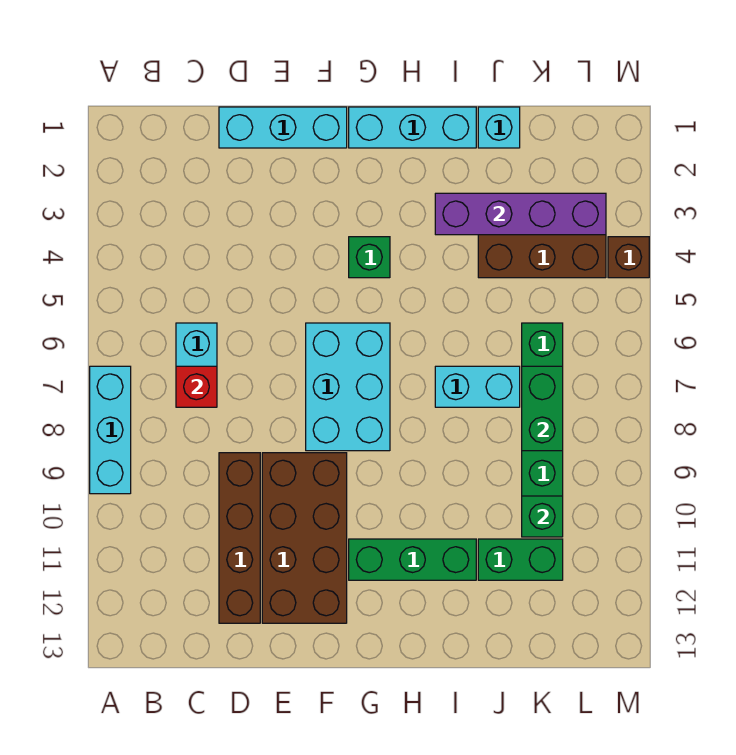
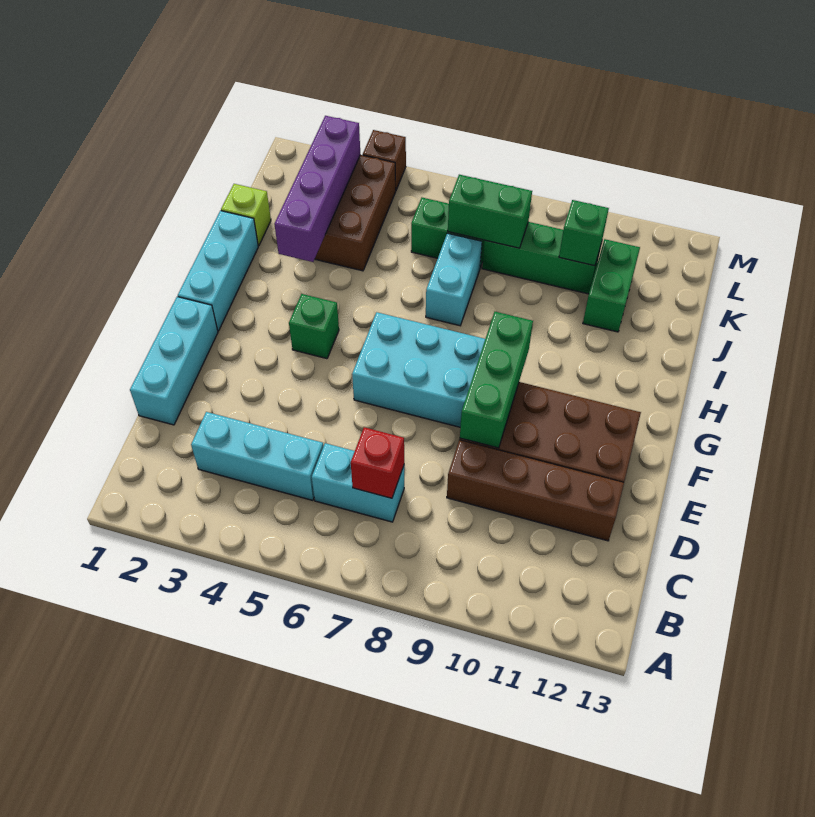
cyan 1x3 brick [90,366,131,494] -> cyan 1x3 brick moved to [191,412,323,500]
green 1x3 brick [349,539,476,580] -> green 1x3 brick moved to [460,312,533,448]
cyan 1x1 brick [478,107,520,148] -> lime 1x1 brick [221,184,271,246]

